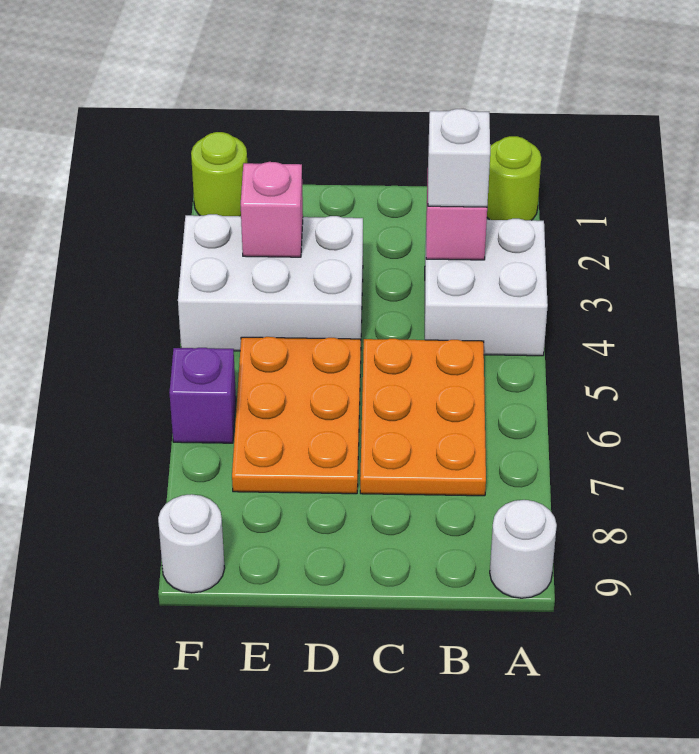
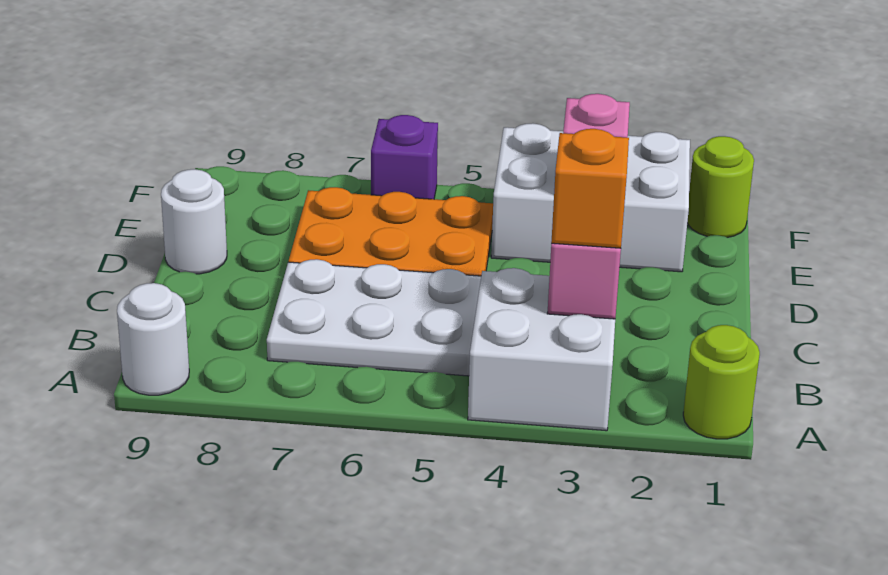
white 1x1 brick [428,109,490,207] -> orange 1x1 brick [551,129,629,248]
orange 2x3 plate [360,339,486,496] -> white 2x3 plate [267,259,481,376]
white 2x3 brick [178,214,363,351] -> white 2x3 brick turned to [491,123,690,272]
white 1x1 round brick [158,494,225,593] -> white 1x1 round brick moved to [161,169,227,274]

